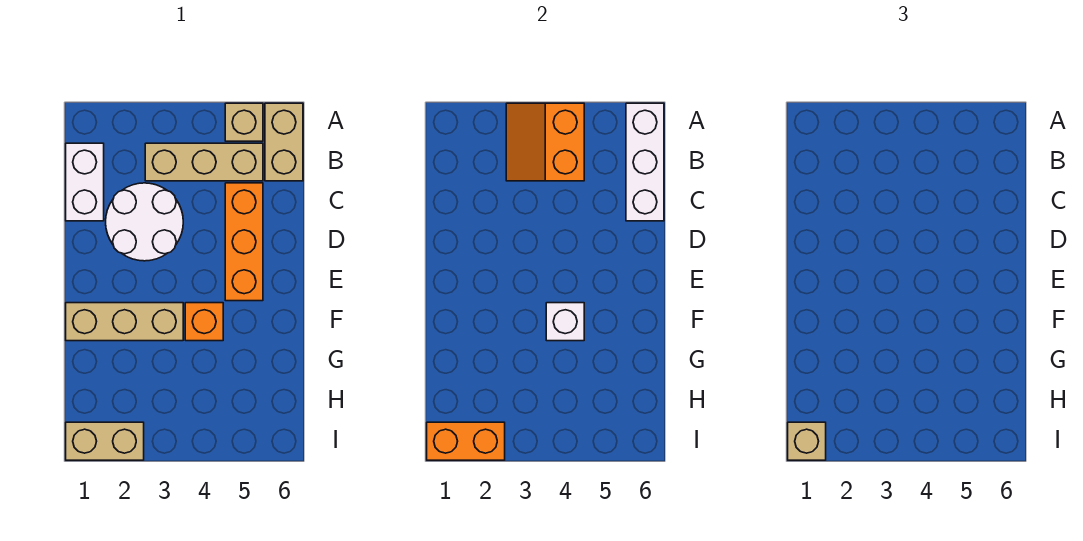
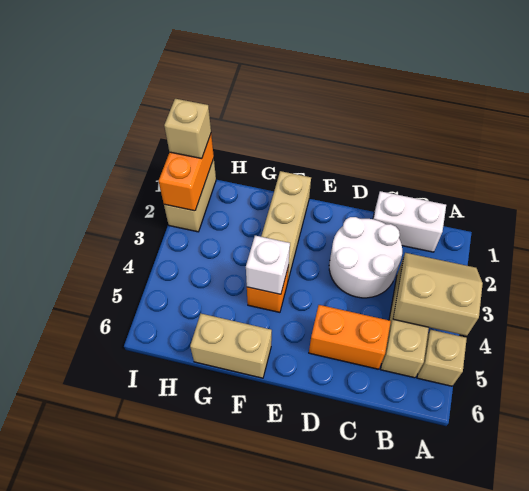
orange 2x2 slope [506,103,584,181] -> tan 2x2 slope [393,253,483,336]
tan 1x2 brick [265,103,303,181] -> tan 1x2 brick moved to [190,313,272,378]
white 1x3 brick [626,103,664,221] -> none
orange 1x3 brick [225,183,263,301] -> orange 1x2 brick [309,305,391,369]

